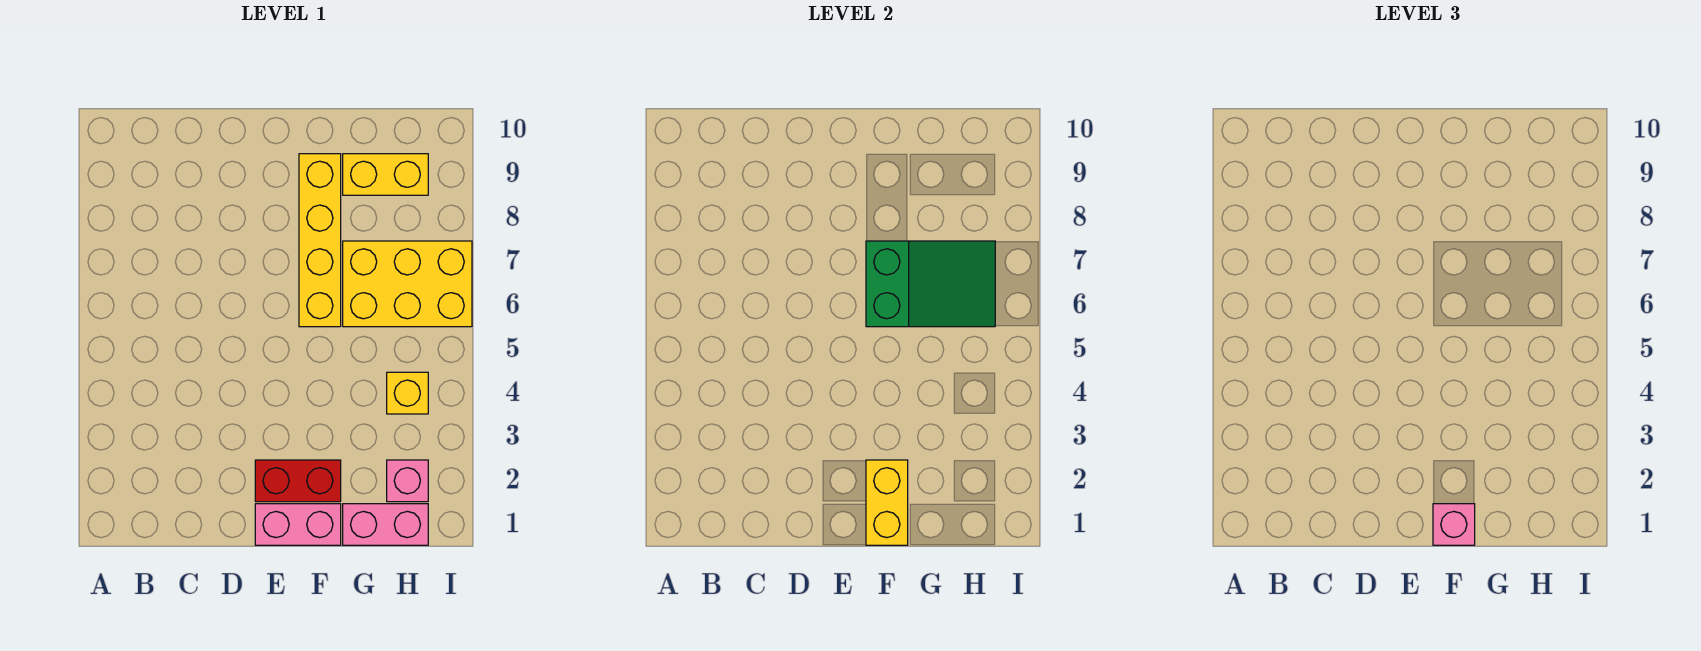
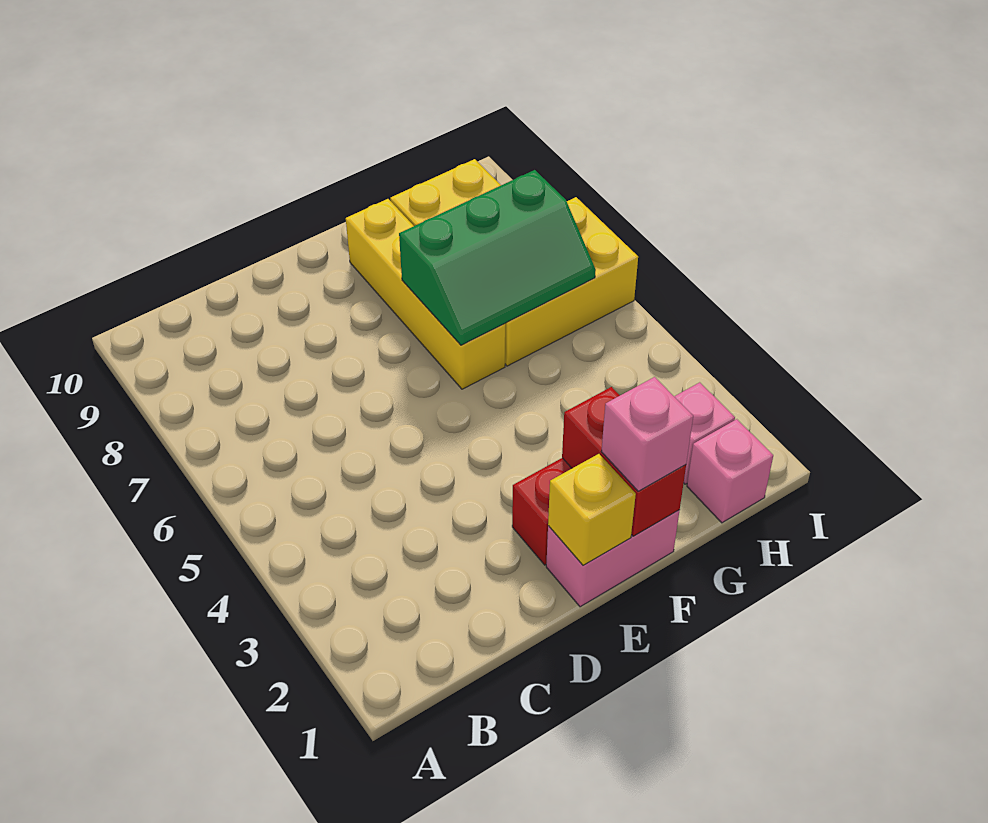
yellow 1x2 brick [866,460,908,545] -> red 1x2 brick [562,387,686,536]
green 2x3 slope [866,241,995,327] -> green 2x3 slope turned to [399,170,596,345]
pink 1x2 brick [343,504,428,545] -> pink 1x1 brick [687,419,773,523]
yellow 1x1 brick [387,372,428,414] -> yellow 1x1 brick moved to [548,454,636,565]

